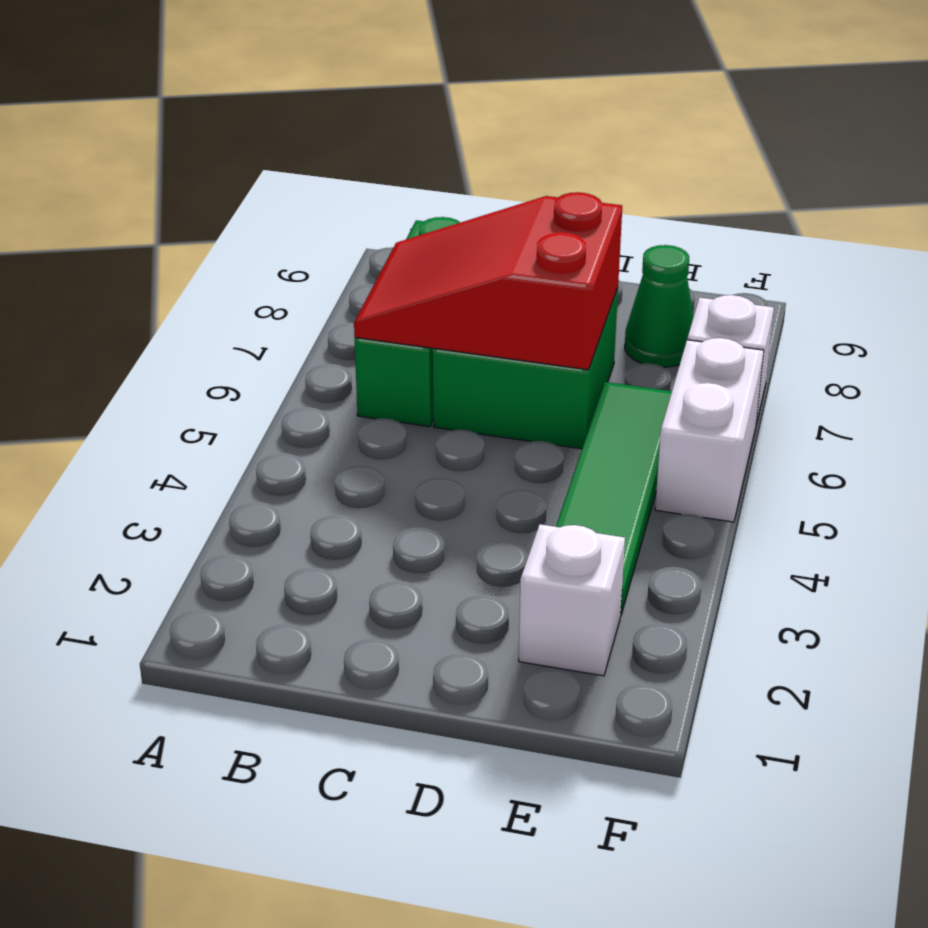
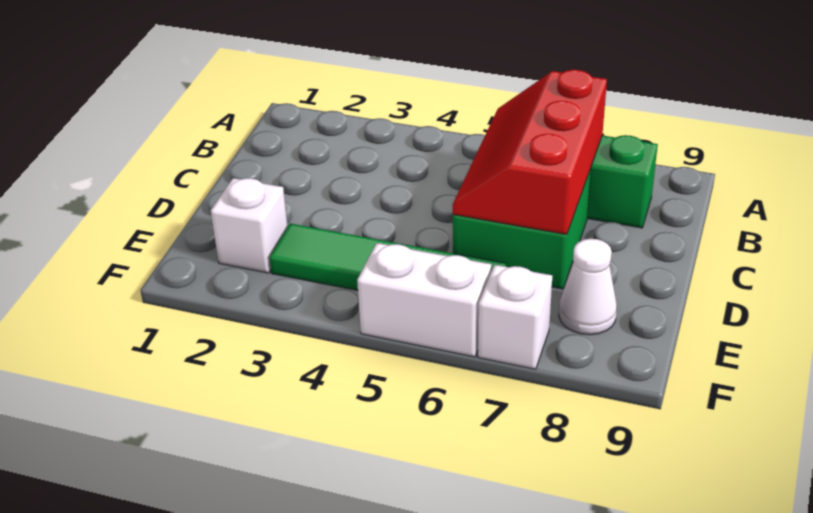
red 2x3 slope [354,192,622,370] -> red 2x3 slope turned to [453,70,607,234]
green 1x1 cone [625,245,694,367] -> white 1x1 cone [559,239,617,335]

